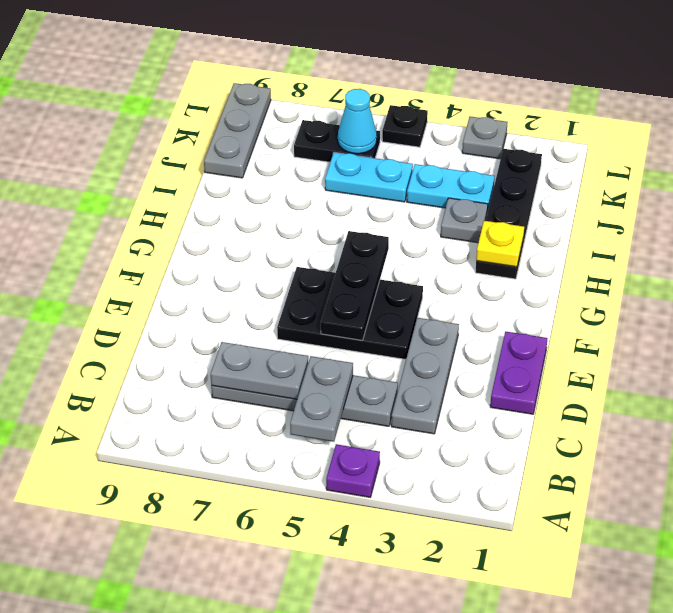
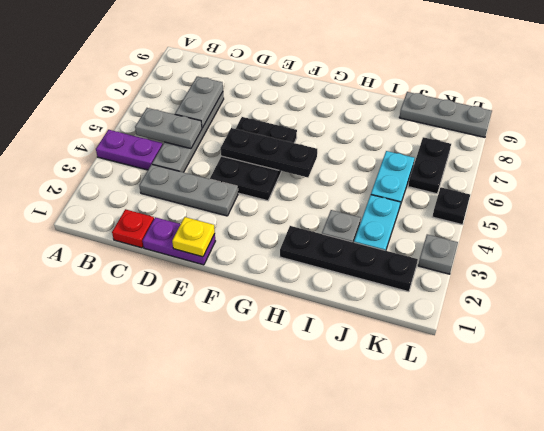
purple 1x1 plate [326,444,380,497] -> purple 1x2 plate [96,130,163,170]
none -> red 1x1 plate [112,209,154,248]
yellow 1x1 plate [476,221,524,267] -> yellow 1x1 plate moved to [172,217,215,257]
cyan 1x1 cone [338,89,377,154] -> none

